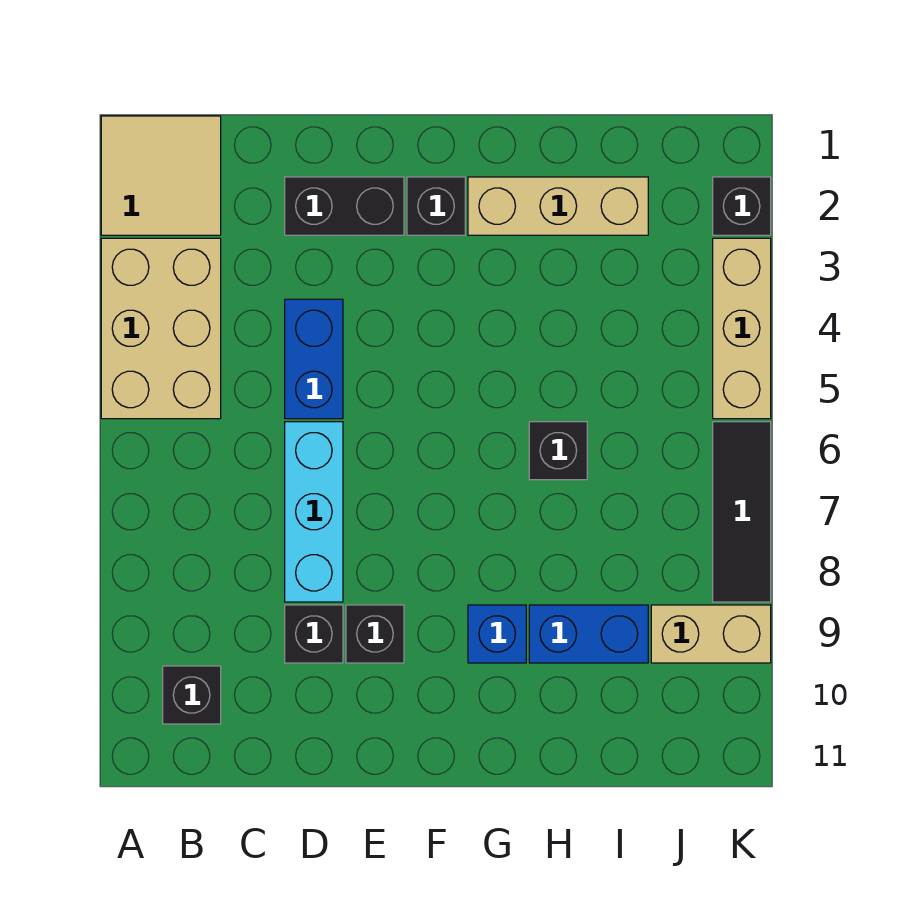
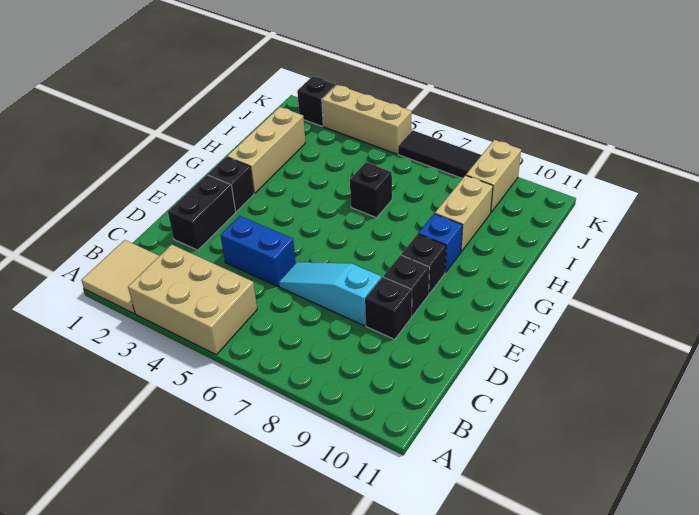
black 1x1 brick [163,666,221,724] -> black 1x1 brick moved to [401,234,446,294]
cyan 1x3 brick [285,422,343,602] -> cyan 1x3 slope [279,262,381,325]
blue 1x2 brick [529,605,648,663] -> tan 1x2 brick [435,175,493,252]

